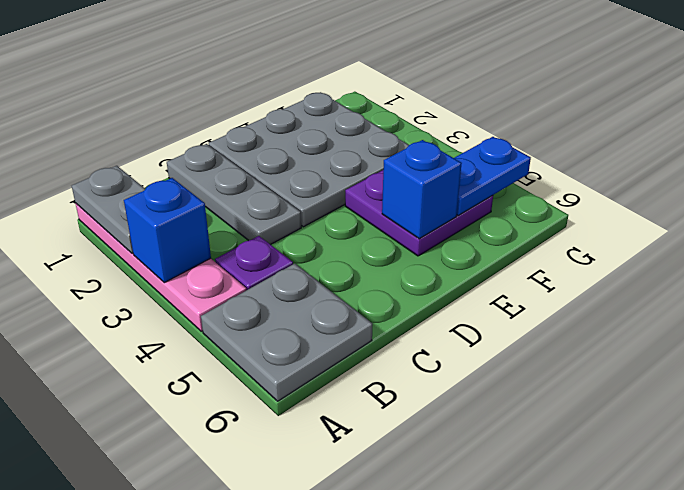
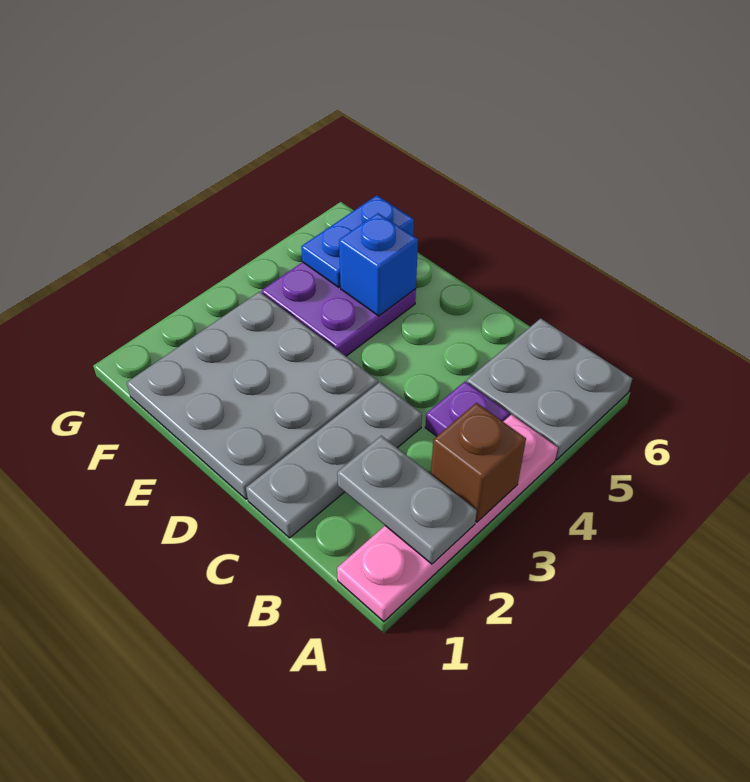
grey 1x2 plate [72,166,145,254] -> grey 1x2 plate turned to [337,436,477,564]
blue 1x1 brick [124,178,211,283] -> brown 1x1 brick [431,403,526,522]
blue 1x2 plate [454,137,531,215] -> blue 1x2 plate turned to [301,196,414,287]

